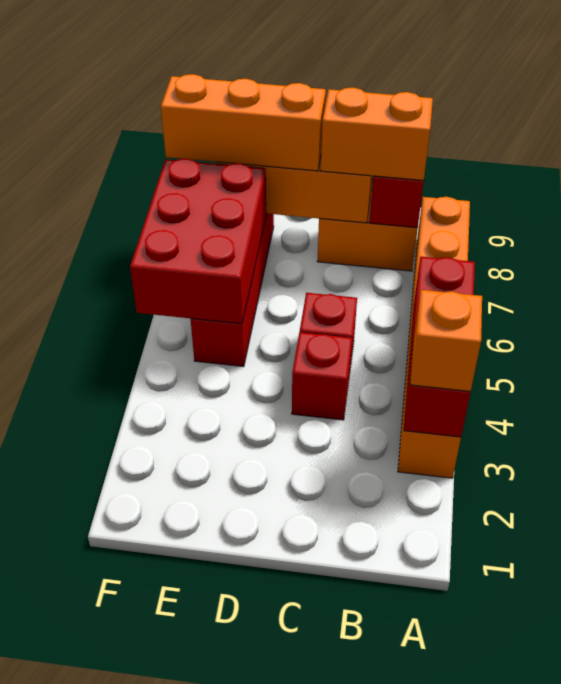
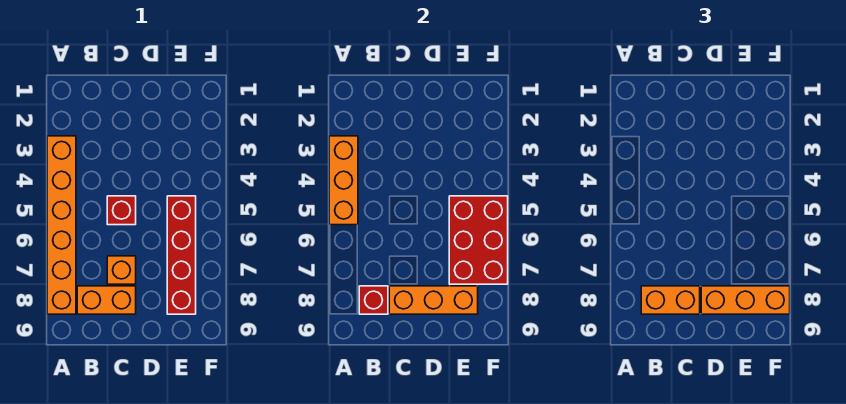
red 1x3 brick [404,257,475,437] -> orange 1x3 brick [329,136,358,225]
orange 1x1 brick [410,290,482,392] -> orange 1x1 brick moved to [107,256,136,284]
red 1x1 brick [292,332,352,420] -> none

